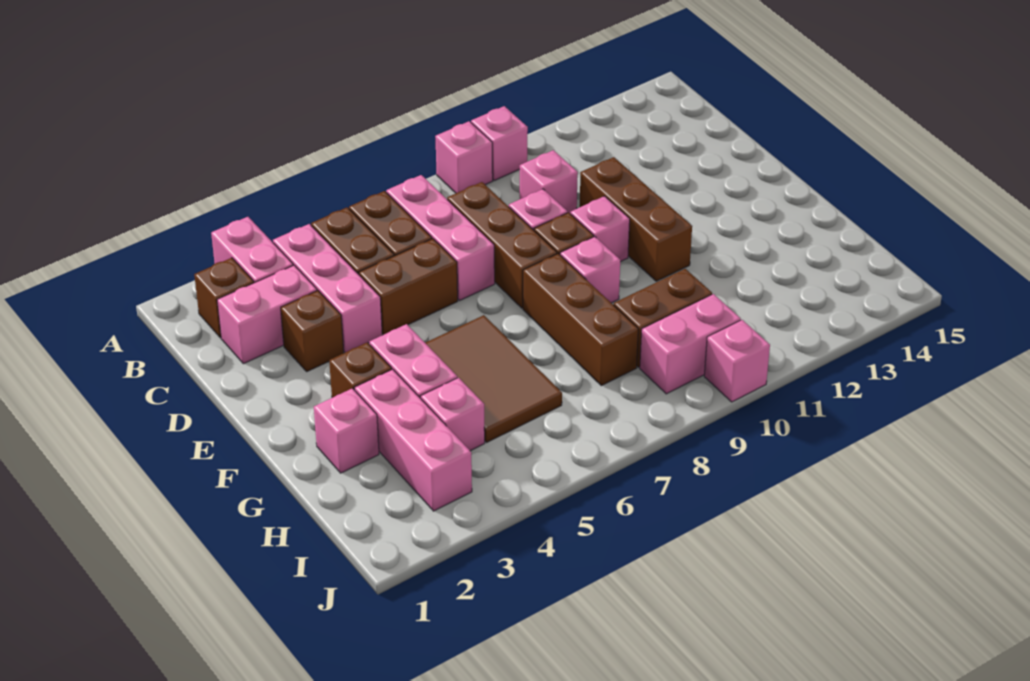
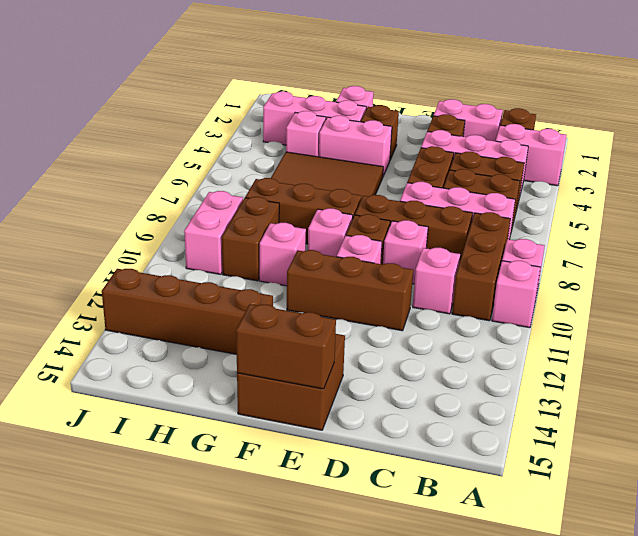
none -> brown 1x3 brick [452,212,510,321]
pink 1x2 brick [217,265,317,364] -> pink 1x2 brick turned to [434,99,503,141]
none -> brown 2x2 brick [237,334,345,430]
none -> brown 1x2 brick [236,304,336,389]
none -> brown 1x4 brick [102,269,273,354]
pink 1x1 brick [704,320,770,402] -> pink 1x1 brick moved to [260,223,306,286]

